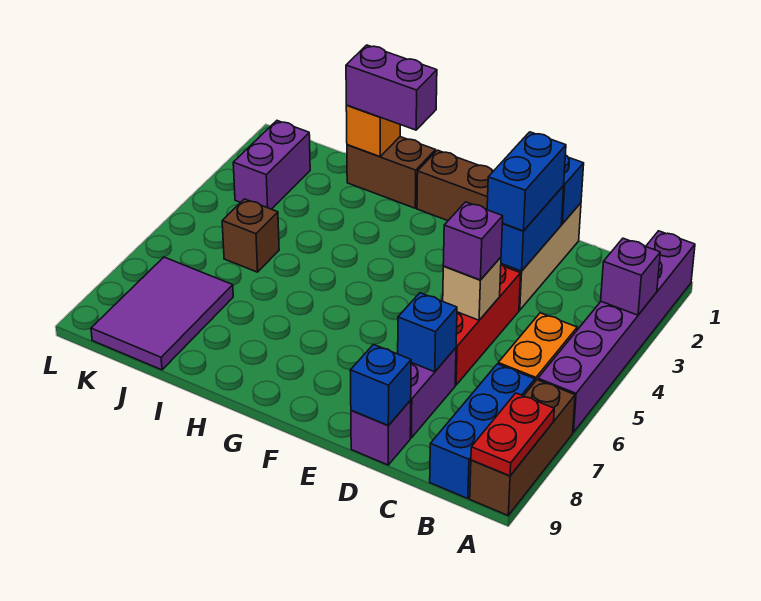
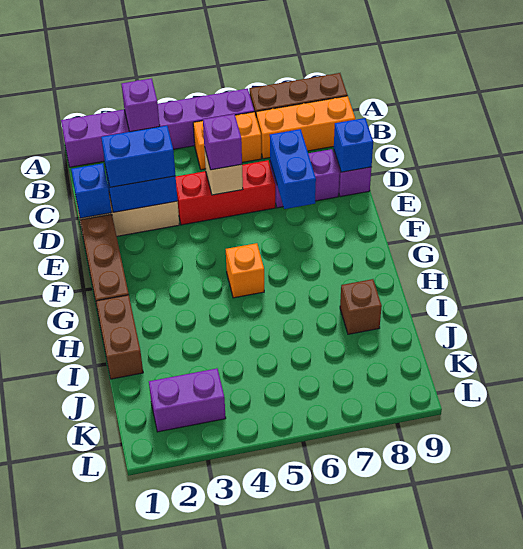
red 1x2 plate [471,393,554,476] -> none
blue 1x3 brick [430,364,535,499] -> orange 1x3 brick [256,96,355,159]
blue 1x1 brick [398,293,457,372] -> blue 1x2 brick [270,129,316,209]
purple 1x2 brick [346,45,437,130] -> none
orange 1x1 brick [346,106,400,156] -> orange 1x1 brick moved to [226,243,264,298]
brown 1x1 brick [222,199,279,272] -> brown 1x1 brick moved to [340,279,382,334]
purple 2x3 tile [91,257,233,370] -> none

